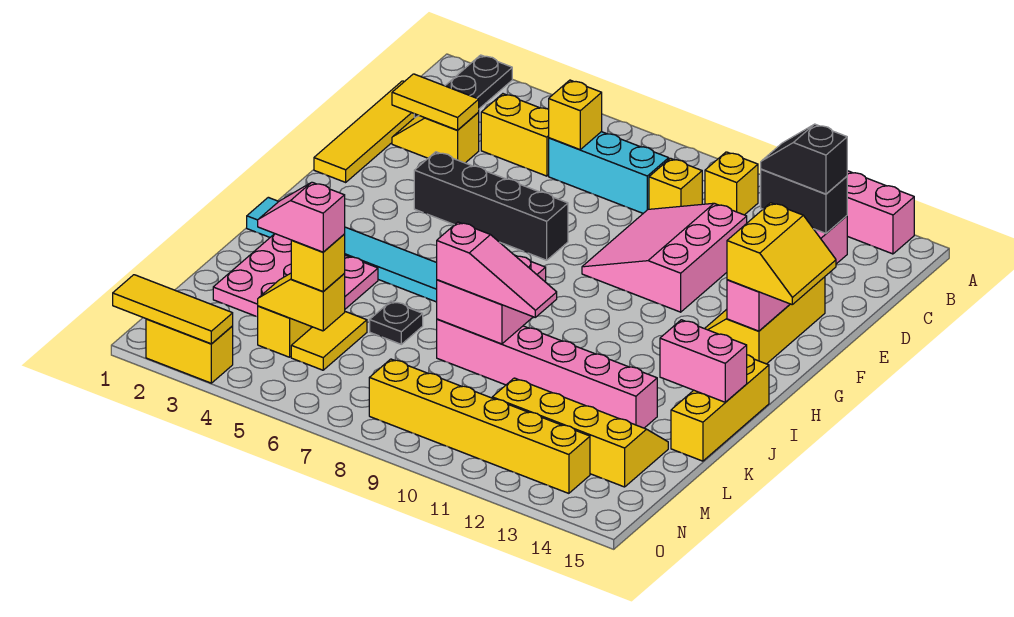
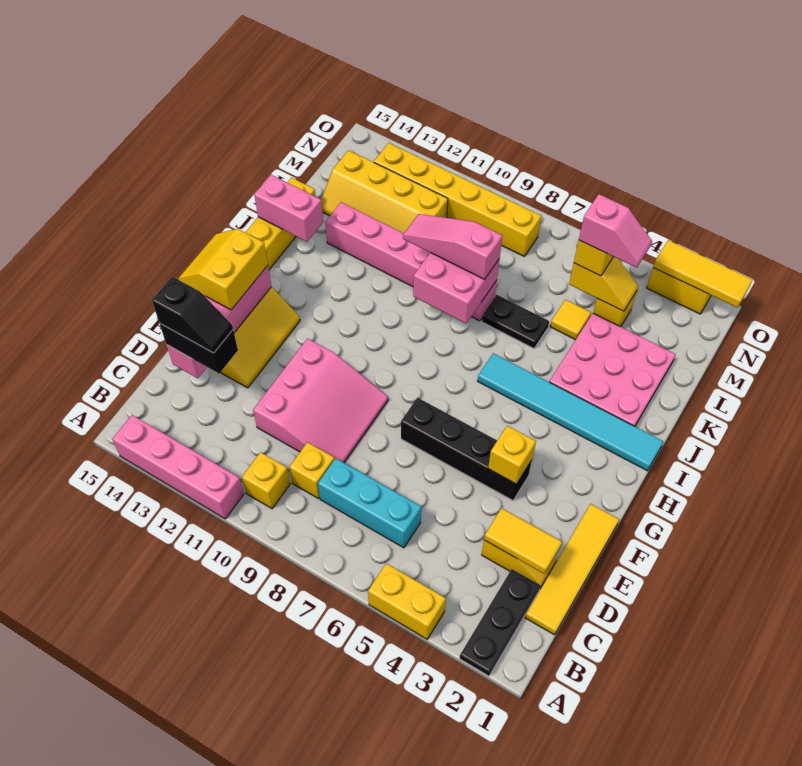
yellow 1x2 brick [481,94,549,176] -> yellow 1x2 brick moved to [368,563,446,639]
yellow 1x1 brick [549,80,602,149] -> yellow 1x1 brick moved to [488,426,536,484]
black 1x1 plate [370,301,423,344] -> black 1x2 plate [481,295,549,348]
yellow 1x2 tile [291,312,367,370] -> yellow 1x1 tile [550,300,591,340]

